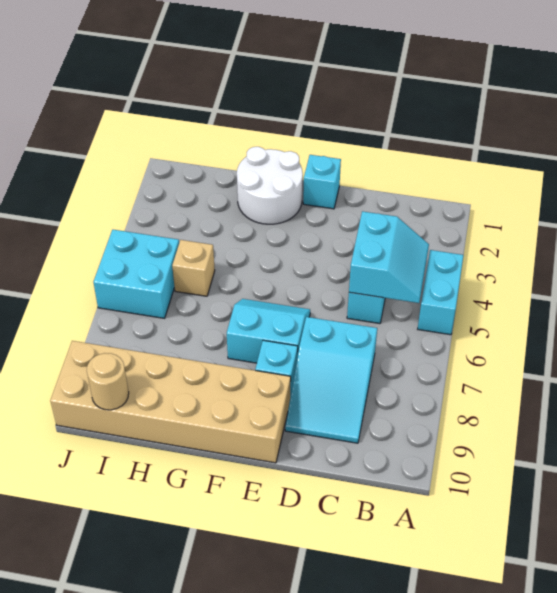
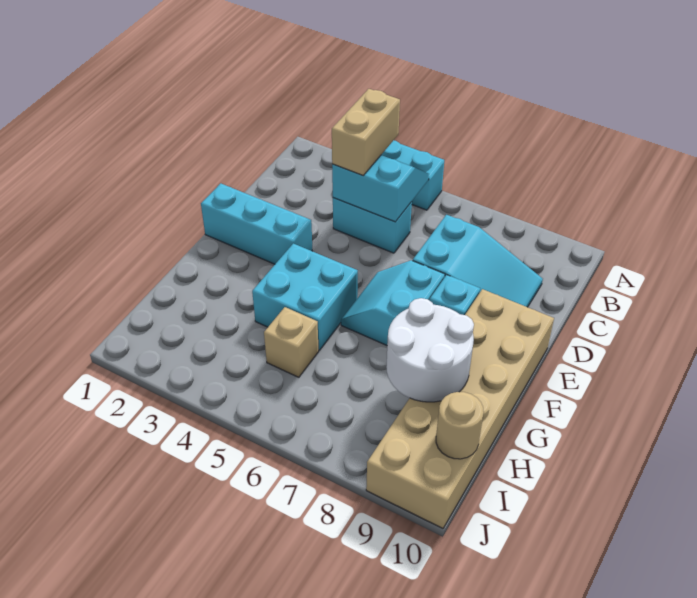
none -> tan 1x2 brick [332,89,400,175]
cyan 1x1 brick [303,155,341,209] -> cyan 1x3 brick [201,183,312,264]
white 2x2 round brick [237,147,303,224] -> white 2x2 round brick moved to [386,298,474,402]
cyan 2x2 brick [93,230,179,318] -> cyan 2x2 brick moved to [252,244,358,350]

